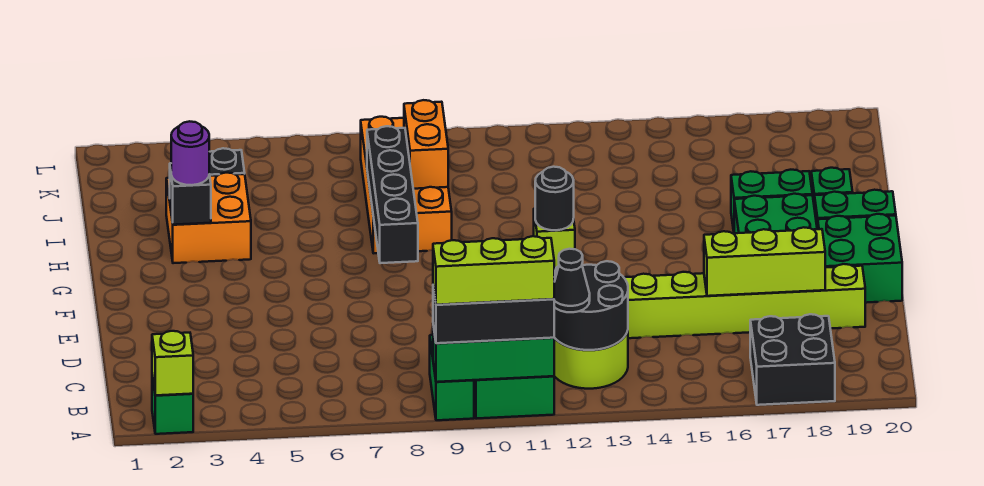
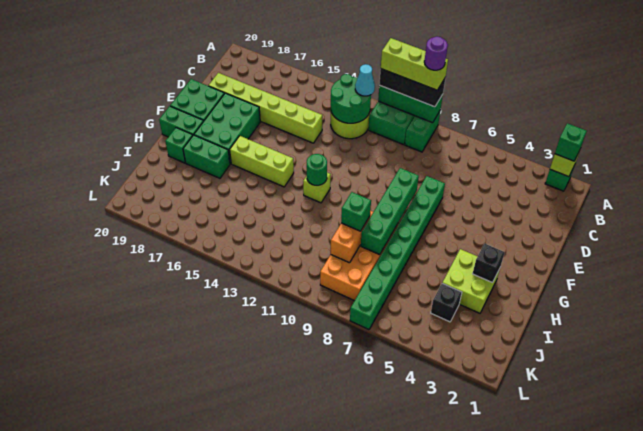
none -> green 1x1 brick [555,123,587,161]
black 2x2 brick [750,314,835,405] -> none
black 2x2 round brick [554,261,628,350] -> green 2x2 round brick [331,74,371,123]
black 1x1 cone [554,249,590,312] -> cyan 1x1 cone [355,64,375,96]
lime 1x3 brick [704,227,825,296] -> lime 1x3 brick moved to [230,136,294,187]
none -> green 1x8 brick [350,176,445,329]
black 1x4 brick [367,126,418,263] -> green 1x4 brick [361,168,419,255]
black 1x1 round brick [535,167,574,230] -> green 1x1 round brick [307,154,327,185]
orange 2x2 brick [166,173,251,263] -> lime 2x2 brick [442,249,500,313]
purple 1x1 round brick [171,121,209,185] -> purple 1x1 round brick moved to [424,37,448,70]
none -> green 1x1 brick [341,192,371,231]

